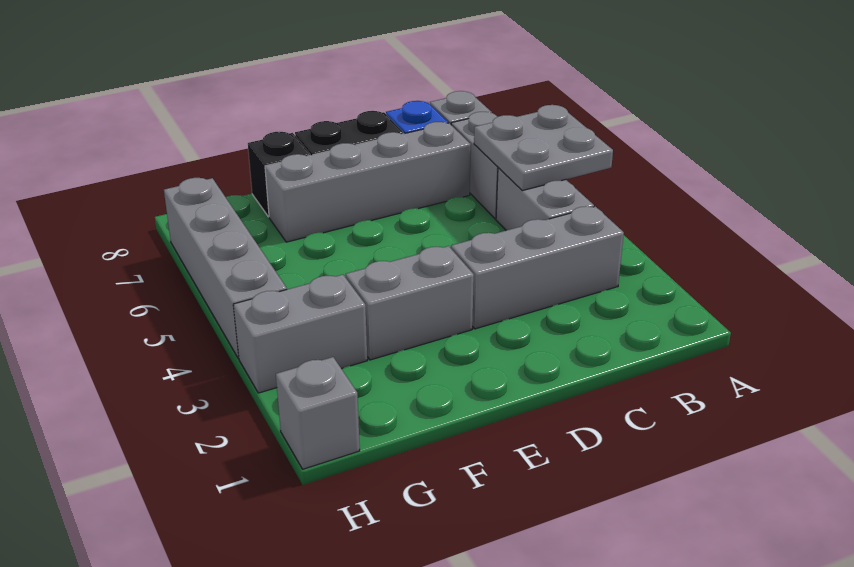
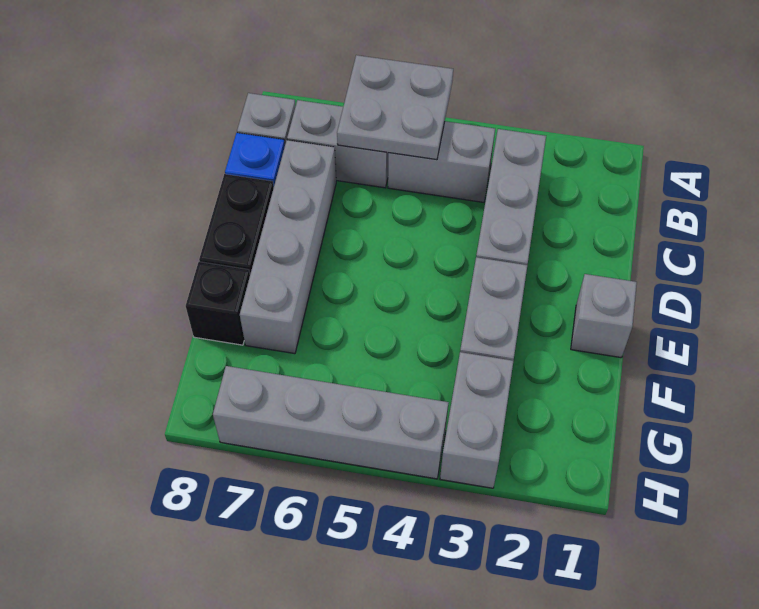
grey 1x1 brick [276,357,360,469] -> grey 1x1 brick moved to [571,274,637,358]

